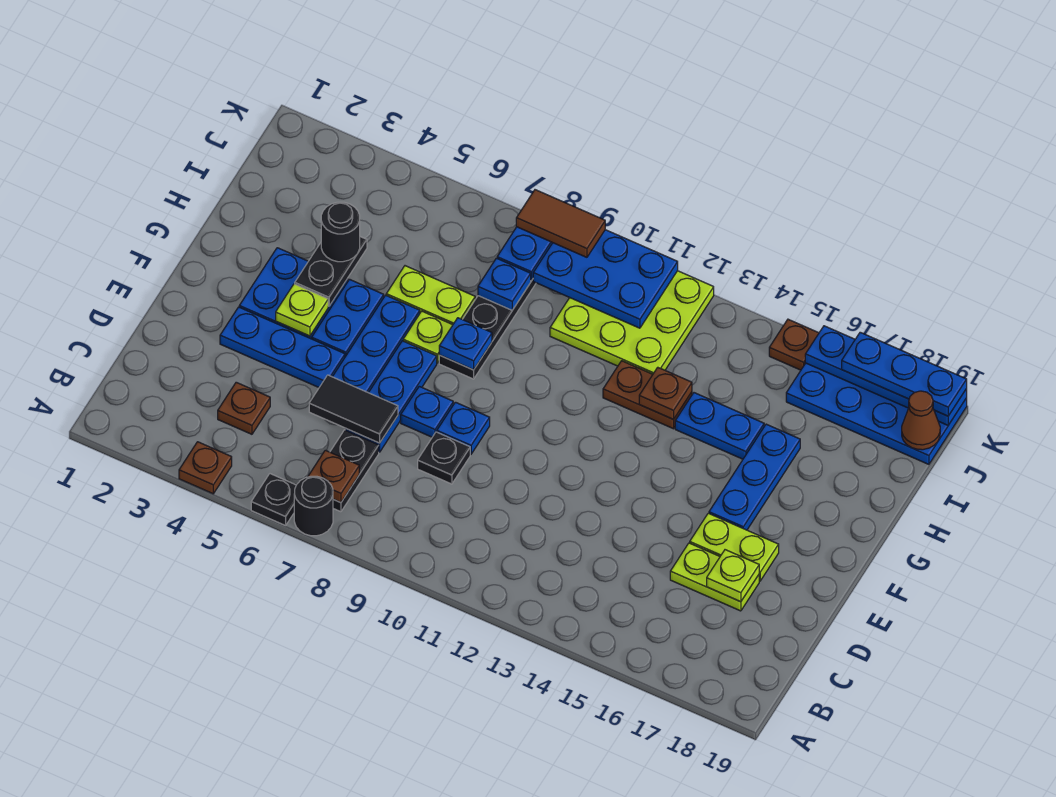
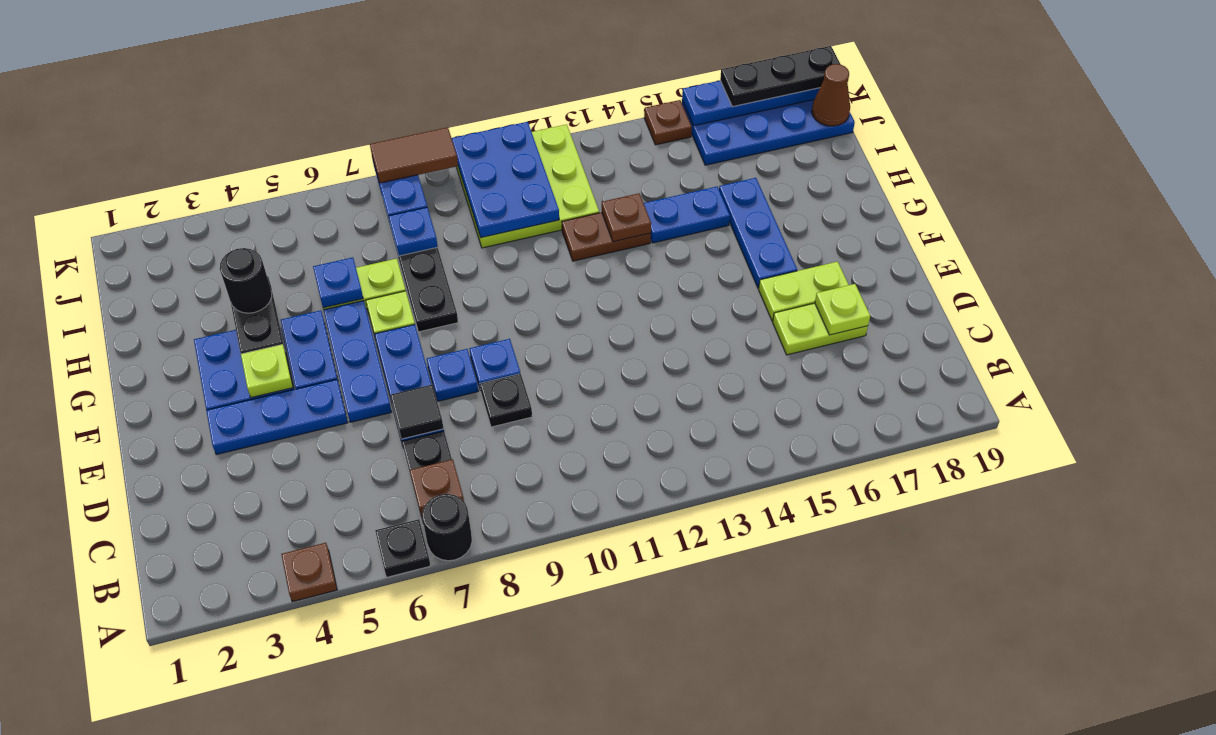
brown 1x1 plate [218,382,270,434] -> none
black 1x2 tile [309,375,398,443] -> black 1x1 tile [391,385,444,439]
blue 1x1 plate [439,318,492,370] -> blue 1x1 plate moved to [313,257,363,308]
blue 2x3 plate [533,230,678,328] -> blue 2x3 plate turned to [452,122,559,238]
blue 1x3 plate [842,332,967,416] -> black 1x3 plate [720,46,841,107]

